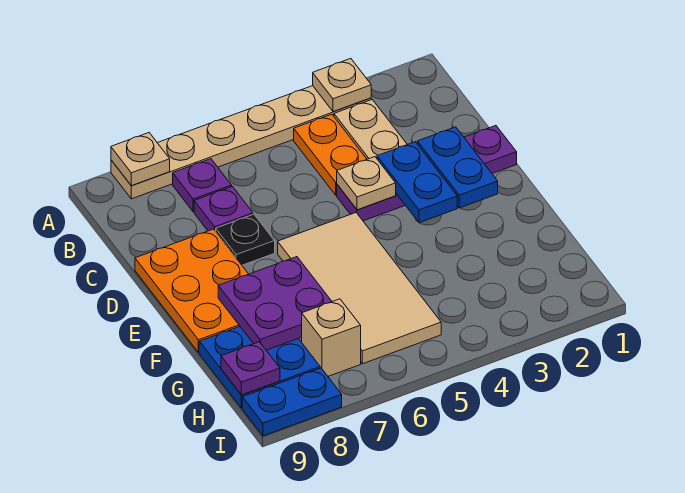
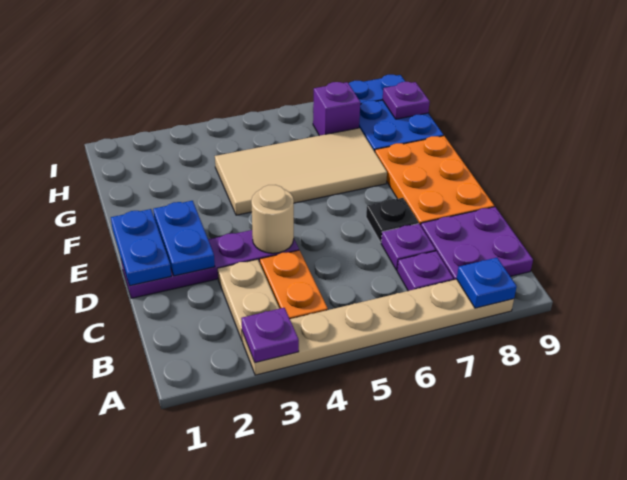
tan 1x1 plate [313,59,371,112] -> purple 1x1 plate [241,308,299,363]
tan 1x1 plate [111,133,170,186] -> blue 1x1 plate [457,258,517,308]
blue 1x2 plate [377,142,457,223] -> blue 1x2 plate moved to [111,209,171,286]
tan 1x1 plate [337,157,396,210] -> tan 1x1 round brick [251,185,294,253]
tan 2x4 tile [278,213,441,364] -> tan 2x4 tile turned to [215,128,387,215]
purple 2x2 plate [218,257,332,350] -> purple 2x2 plate moved to [421,207,533,280]
tan 1x1 brick [302,299,361,376] -> purple 1x1 brick [313,82,360,136]

